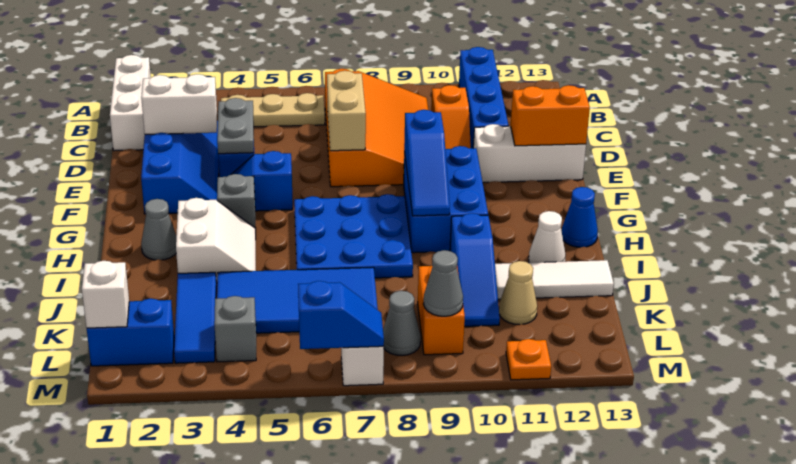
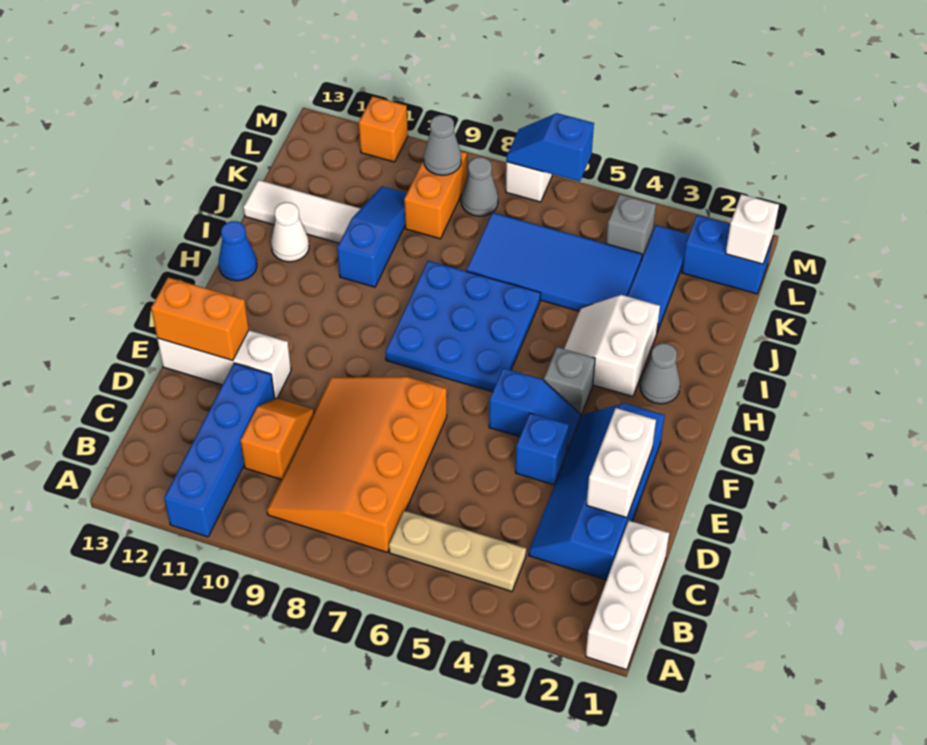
white 1x2 brick [141,74,217,134] -> white 1x2 brick turned to [587,408,656,518]
grey 1x2 plate [217,98,254,154] -> none
tan 1x2 brick [327,71,366,151] -> none
blue 2x3 brick [404,146,488,253] -> none
blue 1x3 slope [404,110,450,216] -> none
tan 1x1 cone [499,261,537,325] -> none
orange 1x1 plate [506,339,551,380] -> orange 1x1 brick [359,96,408,162]

